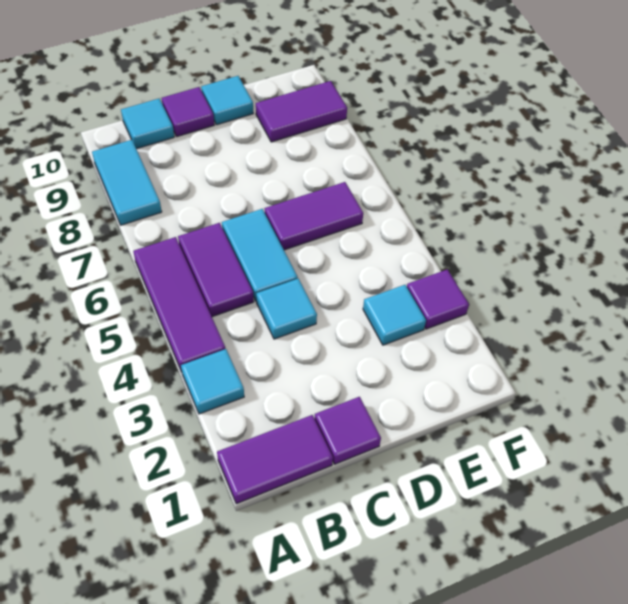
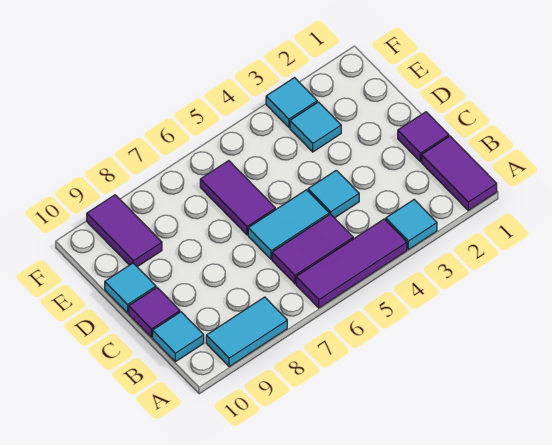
purple 1x1 tile [407,270,469,329] -> cyan 1x1 tile [266,78,317,127]

